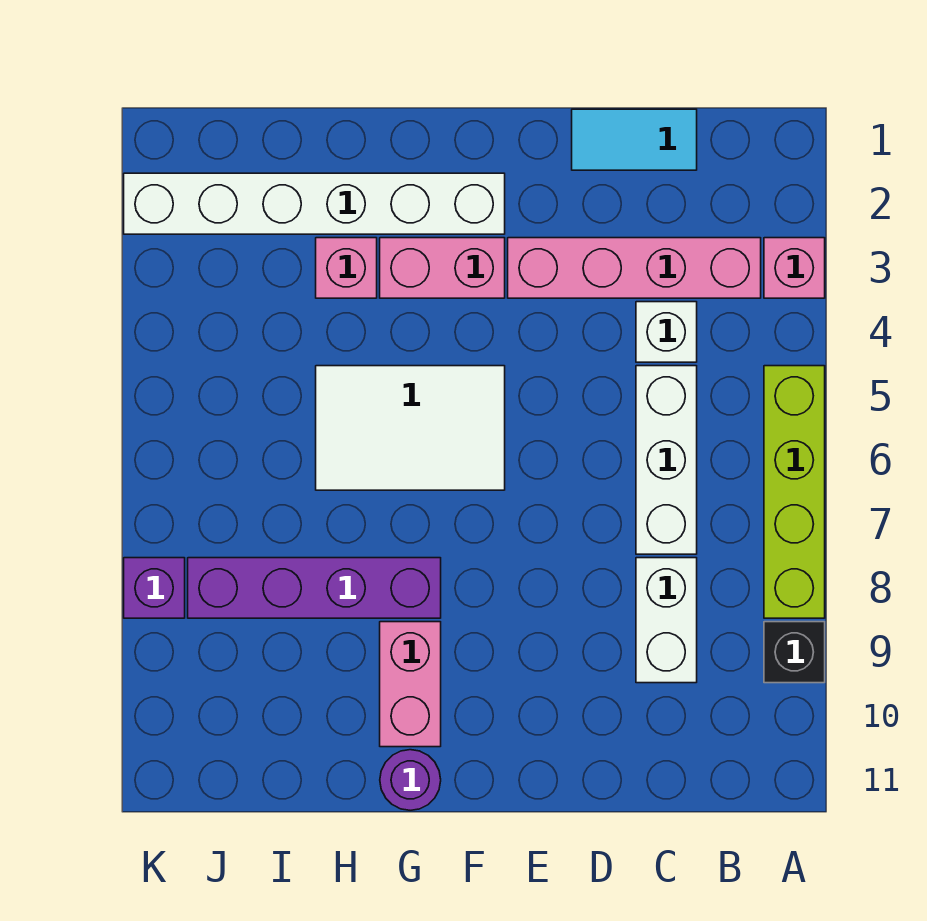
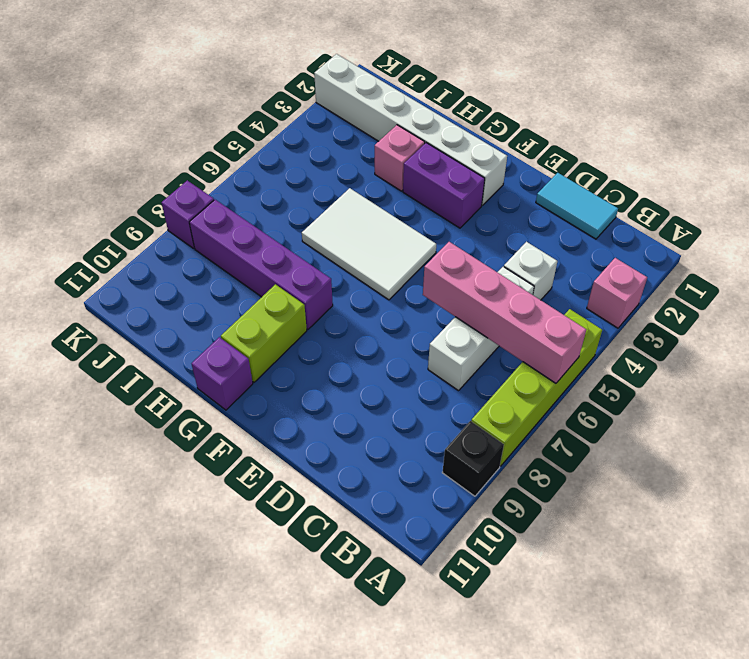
pink 1x4 brick [508,238,761,298] -> pink 1x4 brick moved to [423,242,586,383]
white 1x2 brick [636,558,697,683] -> none
pink 1x2 brick [380,238,505,298] -> purple 1x2 brick [403,143,485,228]
pink 1x2 brick [380,622,441,747] -> lime 1x2 brick [221,284,307,382]
purple 1x1 round brick [380,750,441,810] -> purple 1x1 brick [192,337,253,410]

